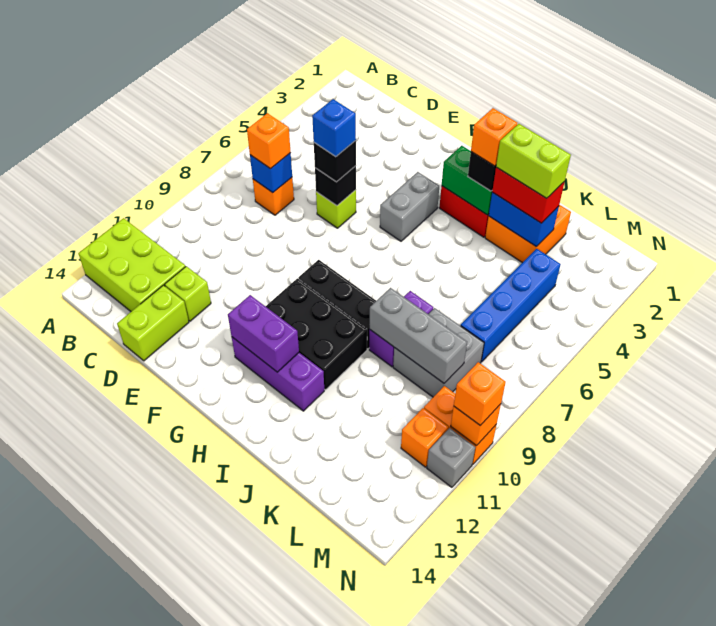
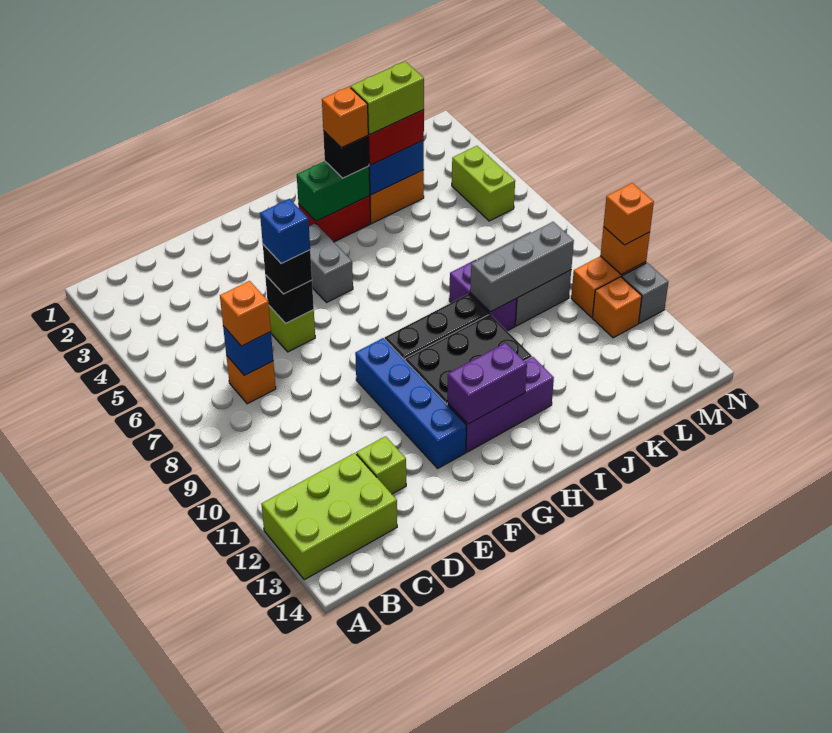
lime 1x2 brick [117,285,189,361] -> lime 1x2 brick moved to [452,146,515,221]
blue 1x4 brick [461,249,561,362] -> blue 1x4 brick moved to [355,338,467,468]

